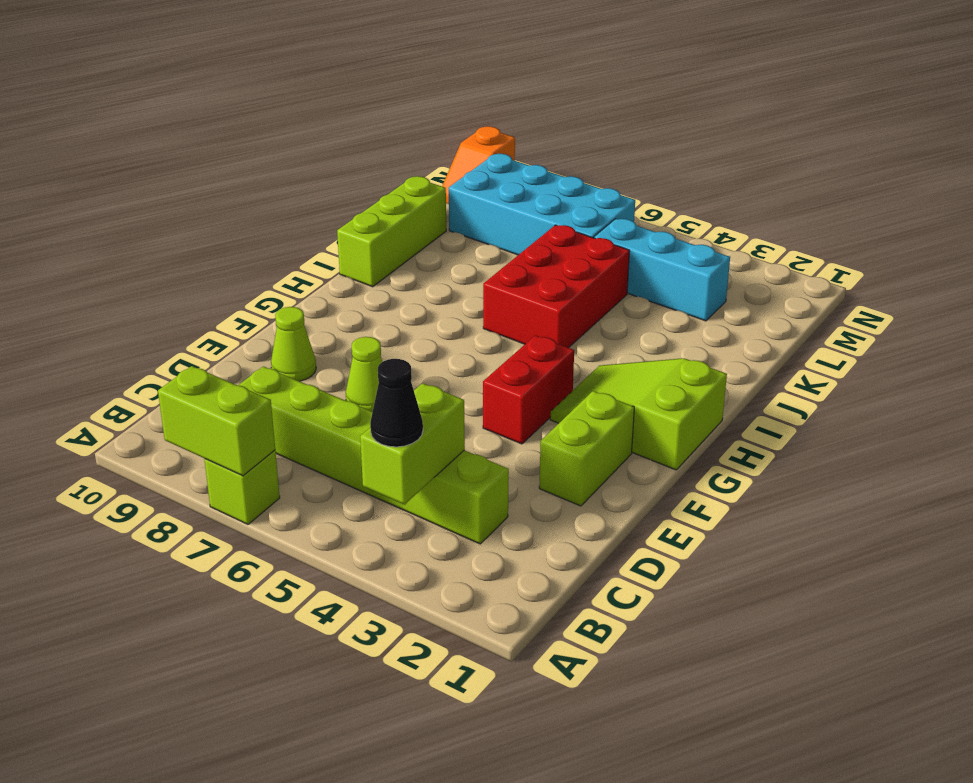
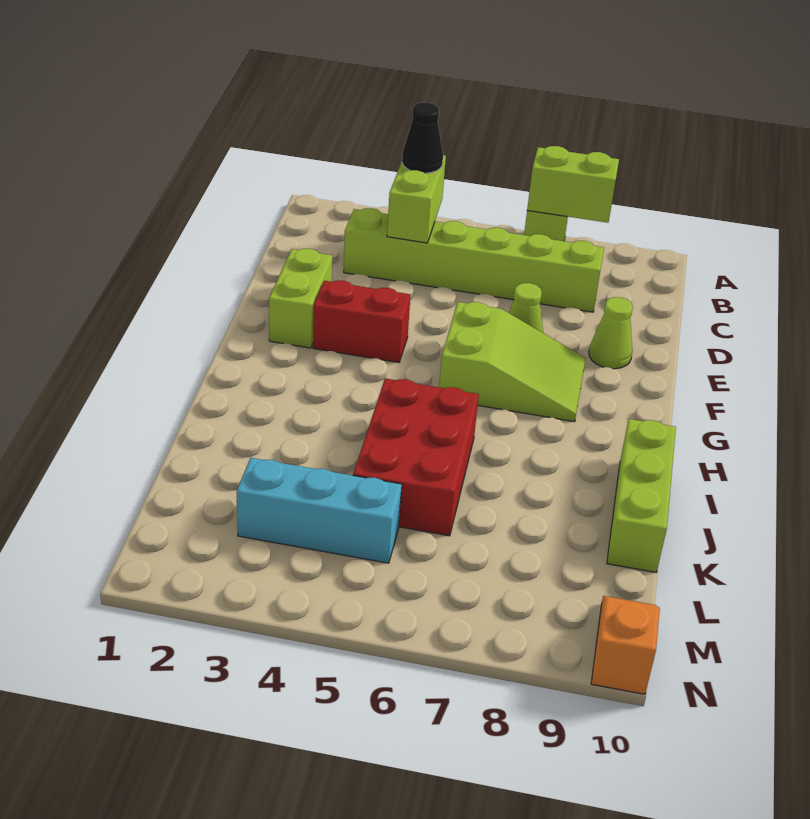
red 1x2 brick [483,335,574,444] -> red 1x2 brick turned to [313,280,410,363]
lime 2x3 slope [550,358,727,470] -> lime 2x3 slope moved to [439,302,586,422]
cyan 2x4 brick [449,154,635,255] -> none

